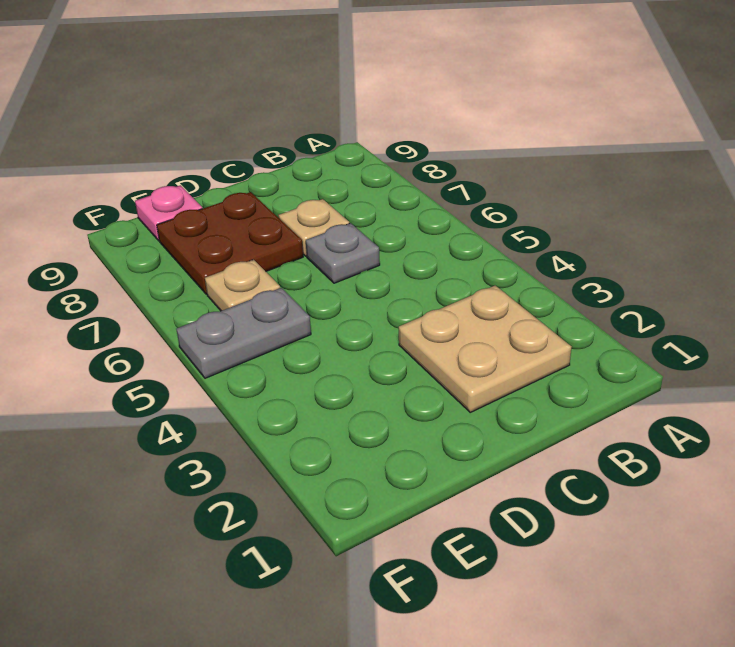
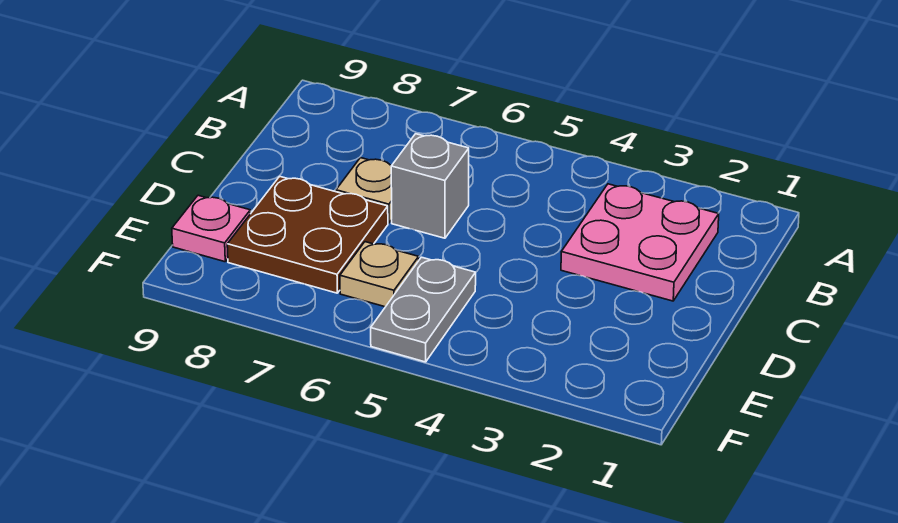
tan 2x2 plate [399,285,571,412] -> pink 2x2 plate [561,184,719,301]
grey 1x1 plate [306,223,380,283] -> grey 1x1 brick [391,134,469,238]

